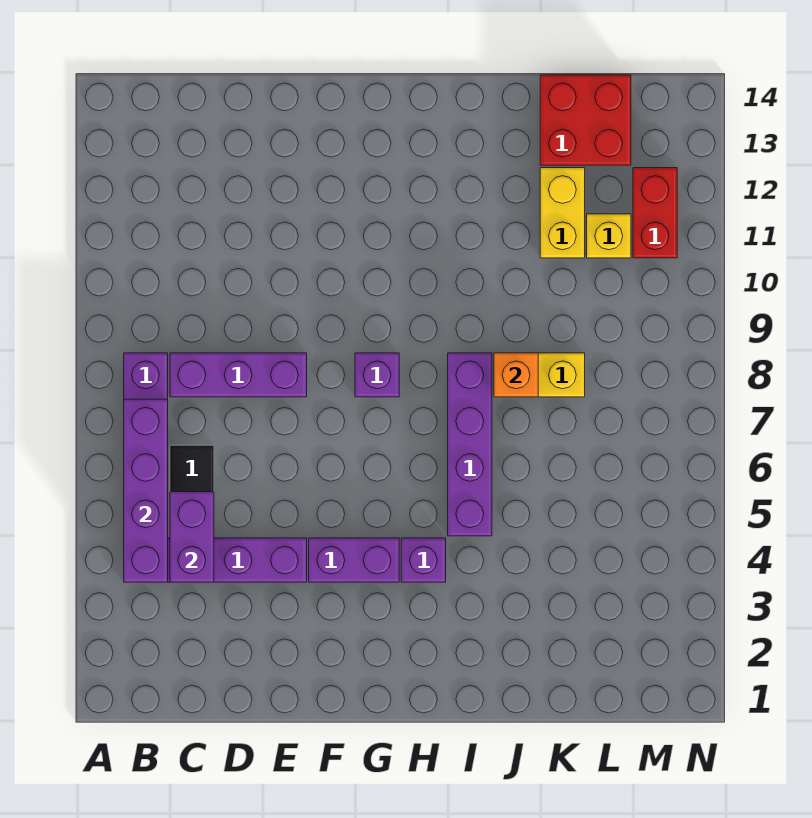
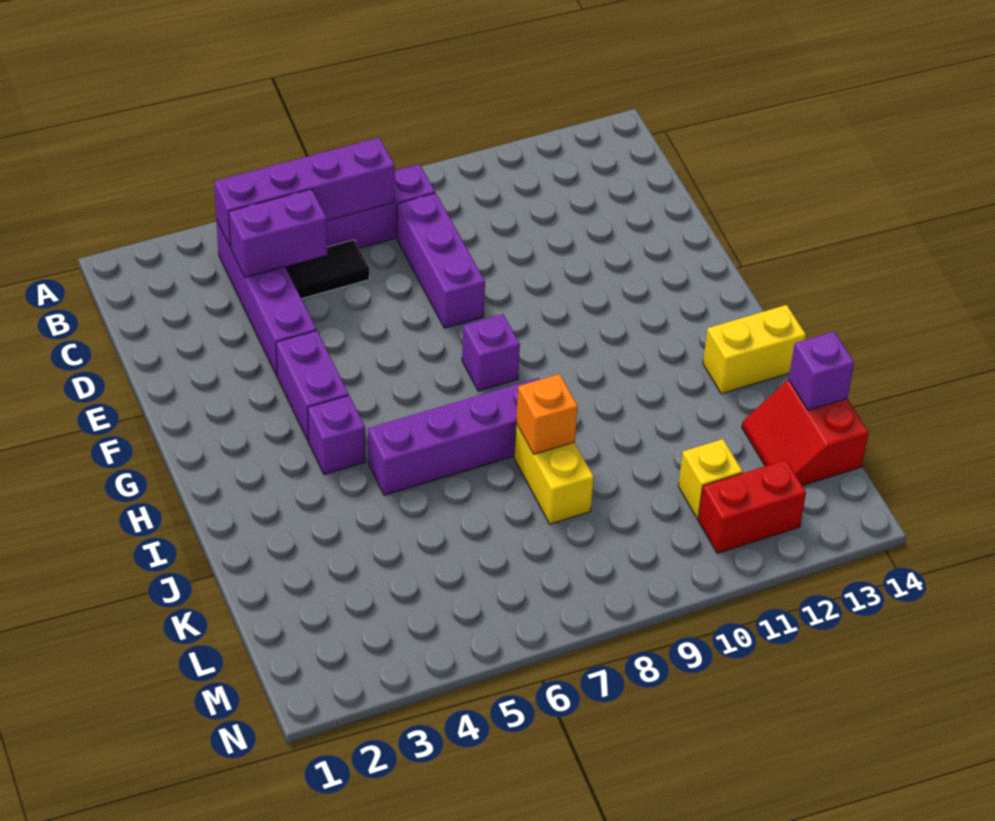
yellow 1x2 brick [540,168,585,258] -> yellow 1x2 brick moved to [703,305,806,394]
red 2x2 brick [540,75,631,165] -> red 2x2 slope [742,380,869,486]
none -> purple 1x1 brick [789,331,854,410]

